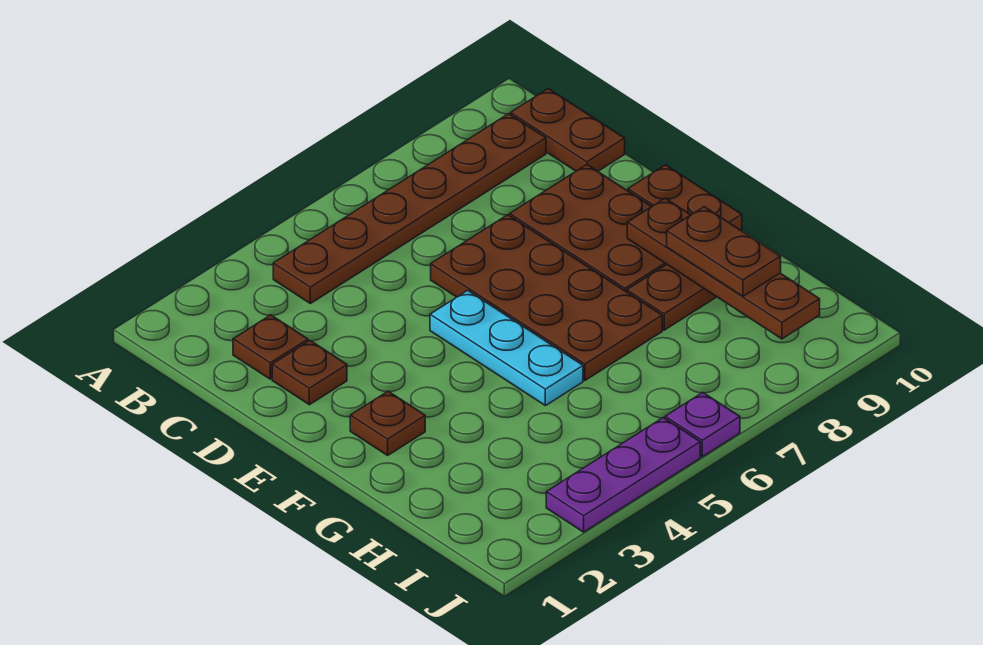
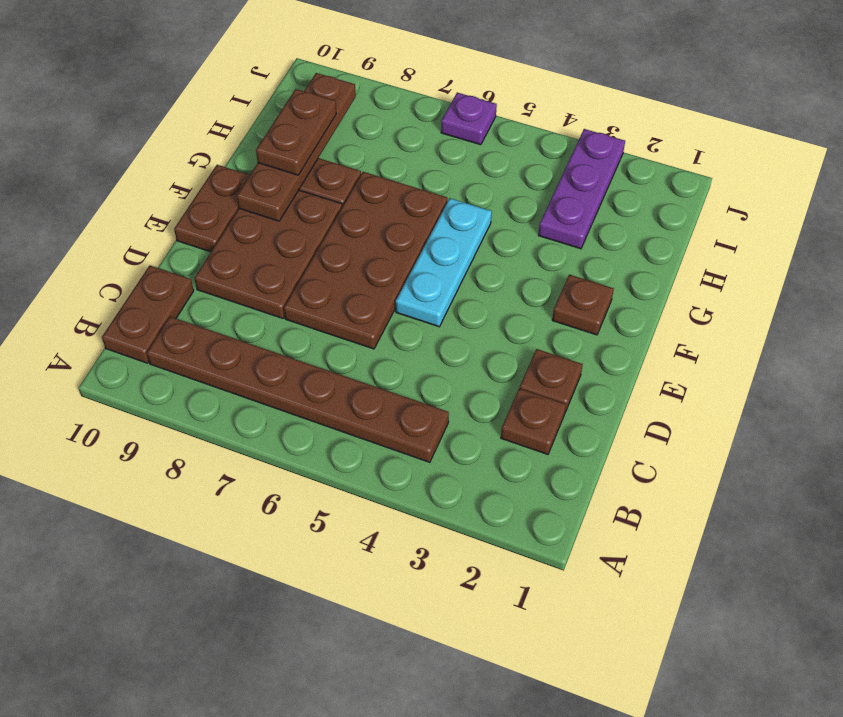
purple 1x3 plate [546,418,700,532] -> purple 1x3 plate turned to [538,129,625,249]

